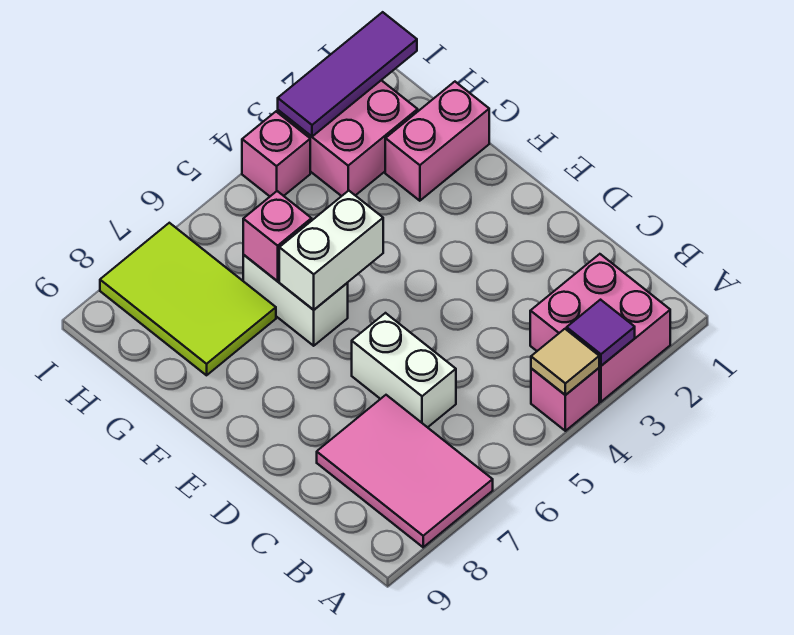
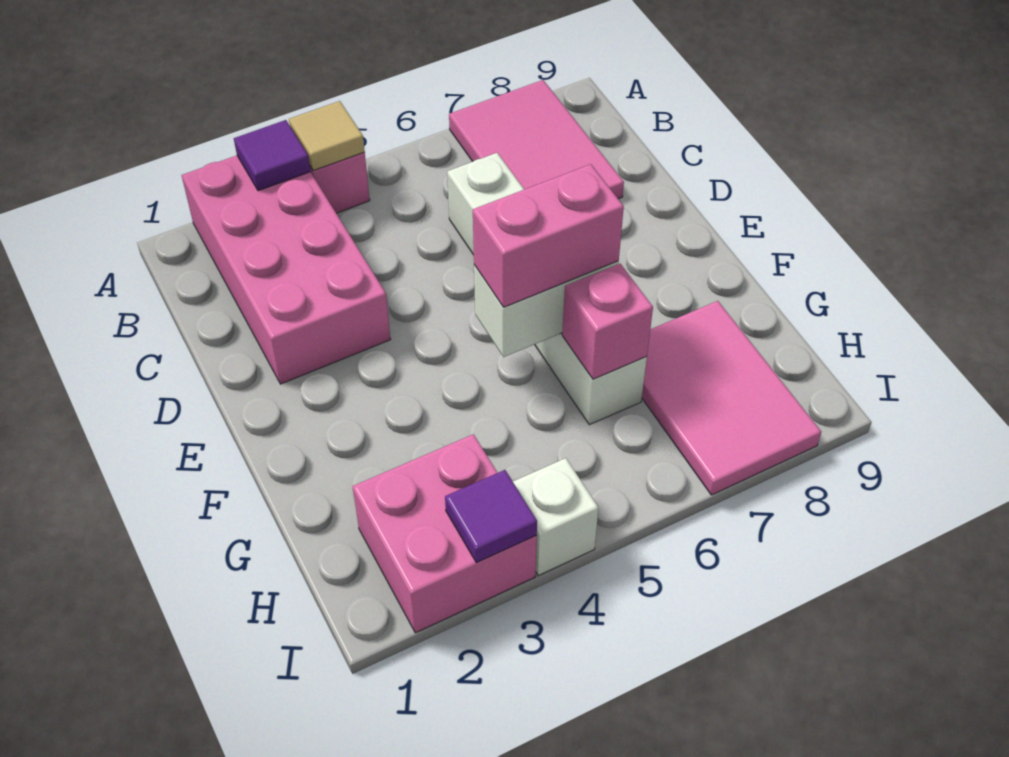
pink 2x2 brick [530,254,670,402] -> pink 2x4 brick [182,155,391,384]
pink 1x2 brick [385,82,489,201] -> pink 1x2 brick moved to [473,164,624,307]
lime 2x3 tile [100,223,276,375] -> pink 2x3 tile [642,301,821,495]
purple 1x3 tile [278,12,417,136] -> purple 1x1 tile [445,470,537,563]
pink 1x1 brick [242,112,310,196] -> white 1x1 brick [513,458,598,576]

